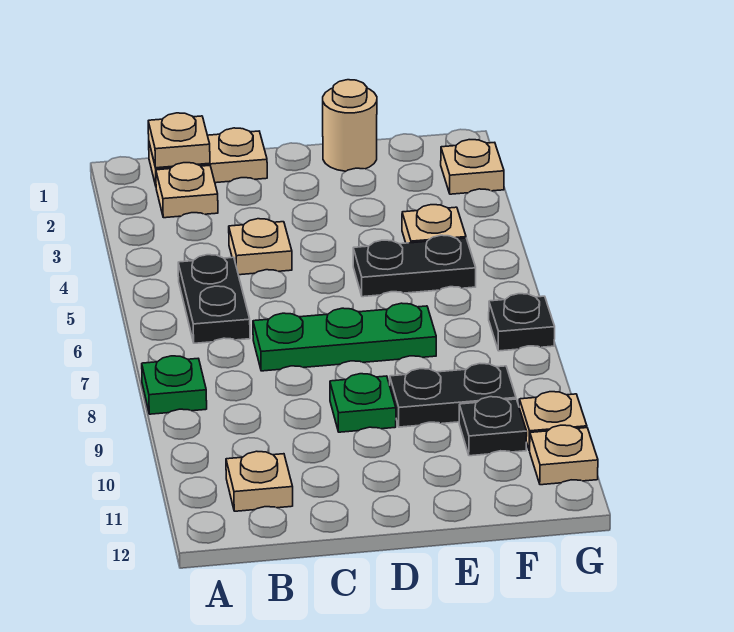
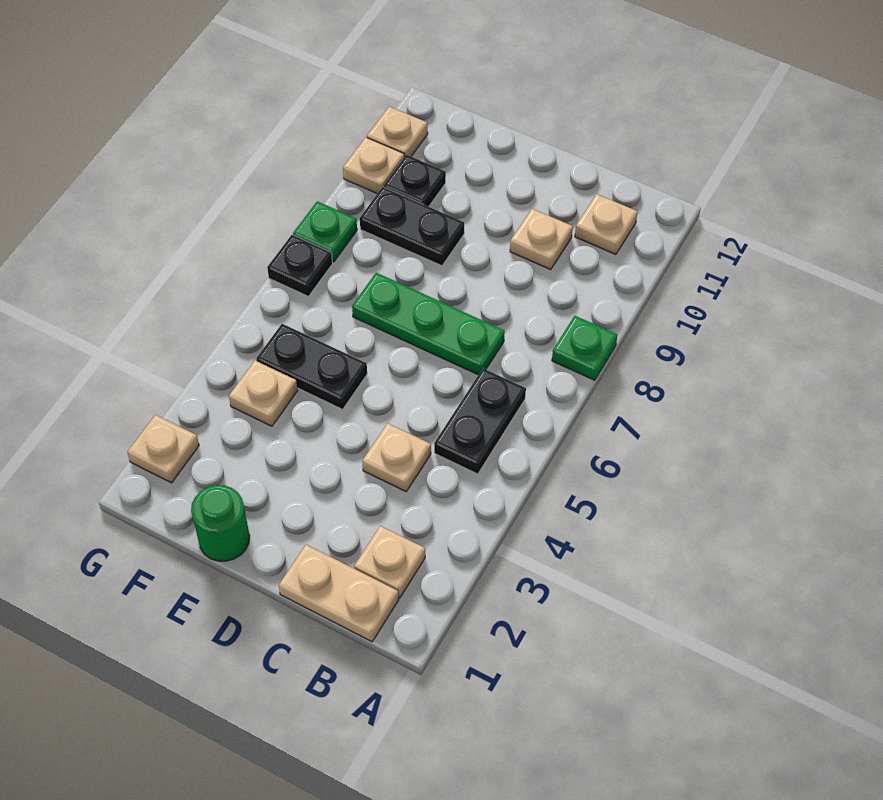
tan 1x1 plate [148,113,210,168] -> tan 1x1 plate moved to [510,209,573,270]
green 1x1 plate [330,374,396,432] -> green 1x1 plate moved to [293,201,357,262]
tan 1x1 round brick [323,80,377,171] -> green 1x1 round brick [191,485,250,561]

